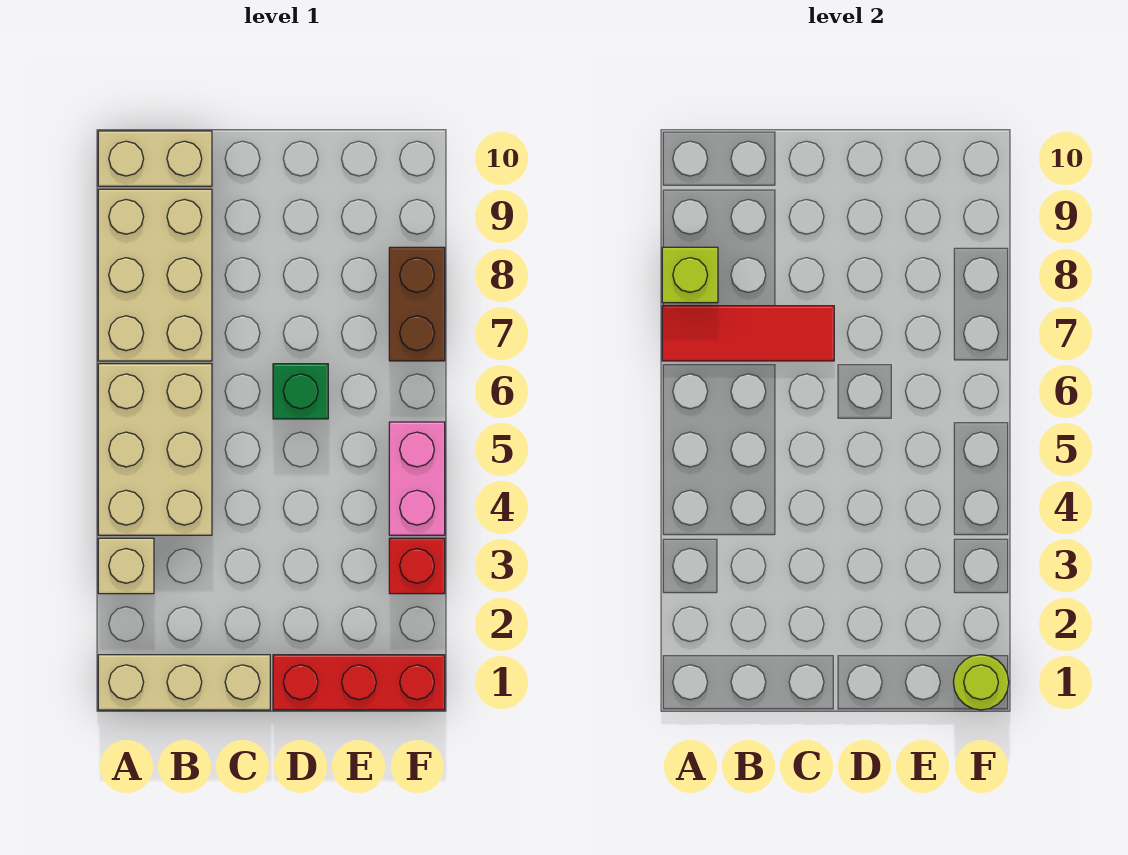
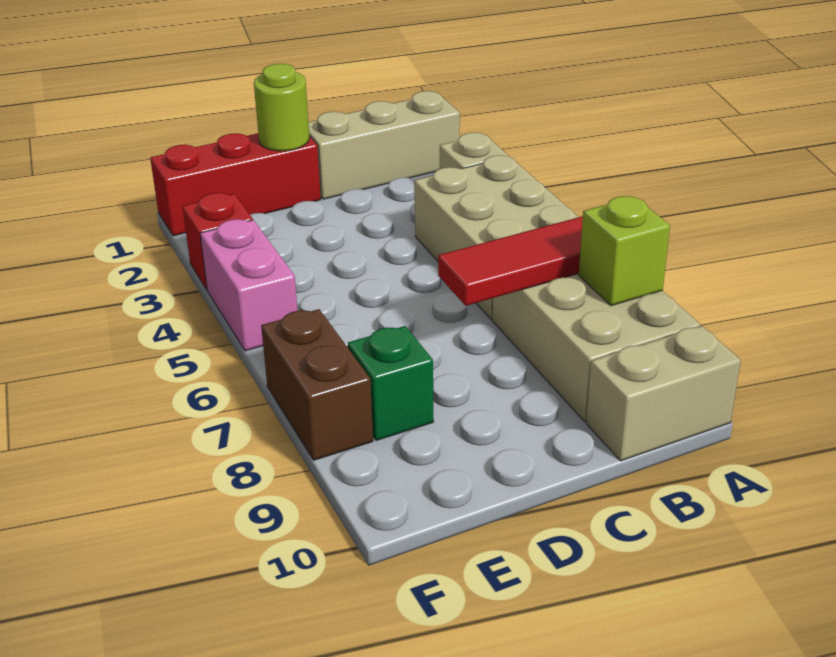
green 1x1 brick [273,364,328,419] -> green 1x1 brick moved to [348,326,434,441]
lime 1x1 round brick [953,655,1009,710] -> lime 1x1 round brick moved to [254,64,309,151]

